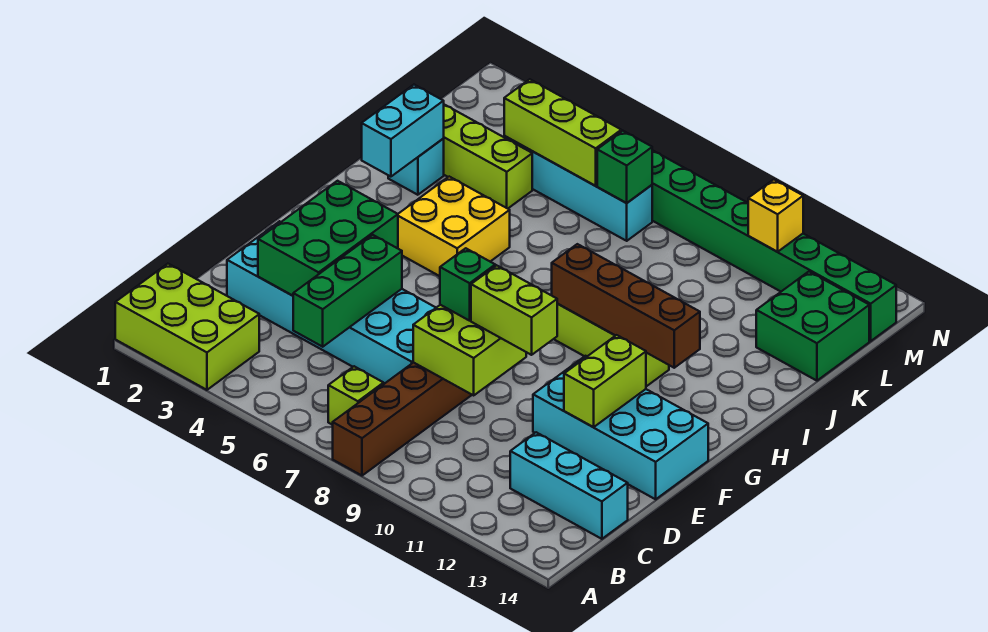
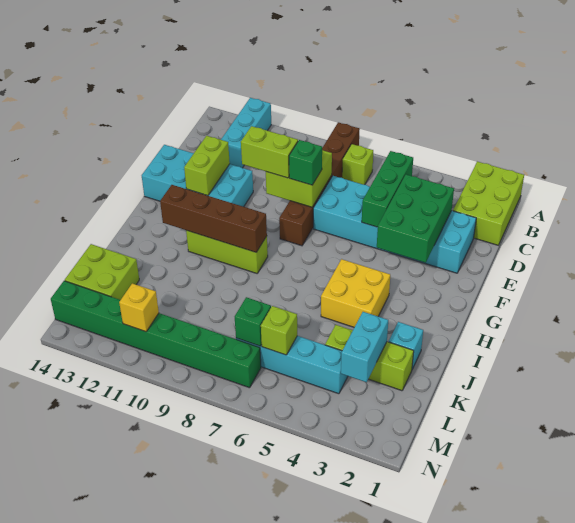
lime 2x3 brick [115,264,259,390] -> lime 2x3 brick turned to [453,162,524,245]
cyan 1x3 brick [510,432,628,539] -> cyan 1x3 brick turned to [221,98,271,168]
cyan 1x2 brick [362,85,444,177] -> cyan 1x2 brick moved to [341,312,388,382]
green 2x2 brick [756,272,869,381] -> lime 2x2 brick [65,244,139,300]
lime 1x3 brick [504,79,621,186] -> lime 1x1 brick [261,306,297,355]

